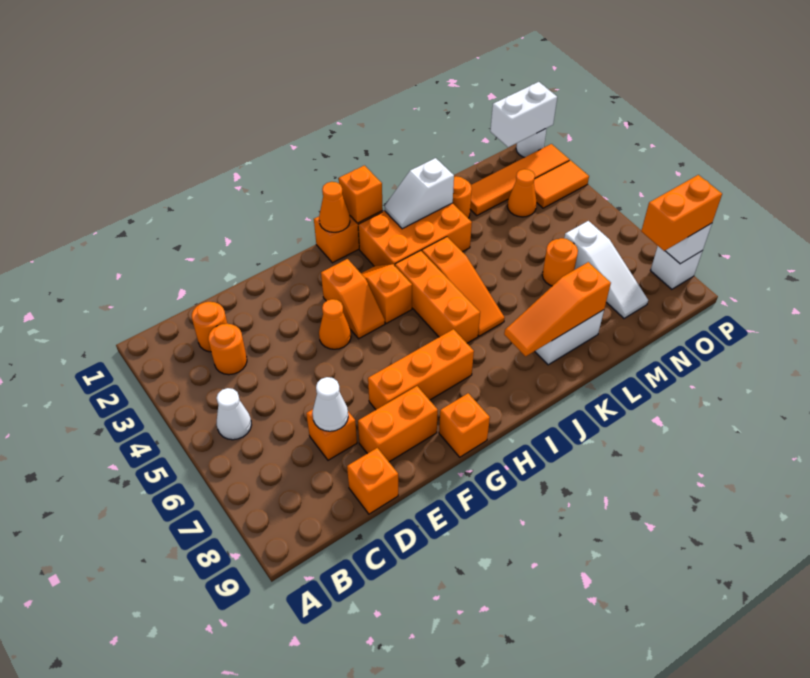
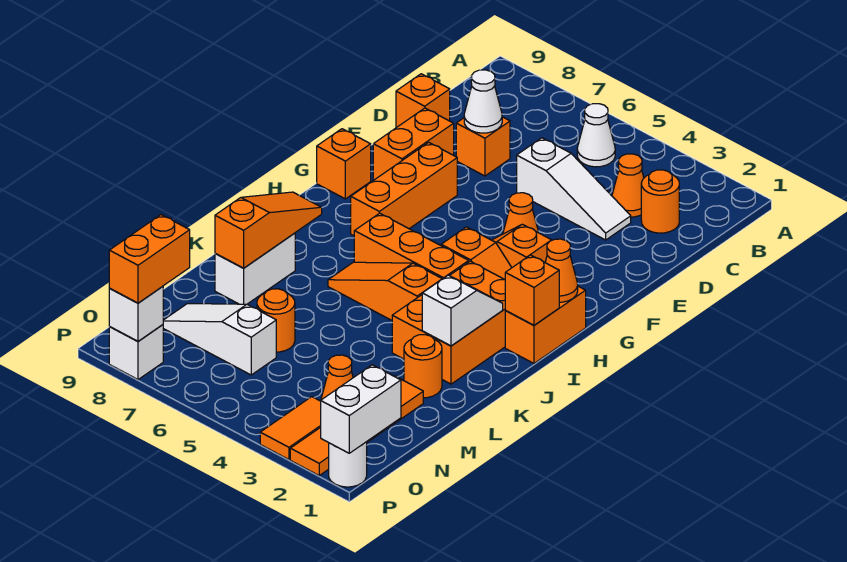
orange 1x1 round brick [208,324,247,375] -> orange 1x1 cone [612,154,644,217]
none -> white 1x3 slope [517,138,631,240]

